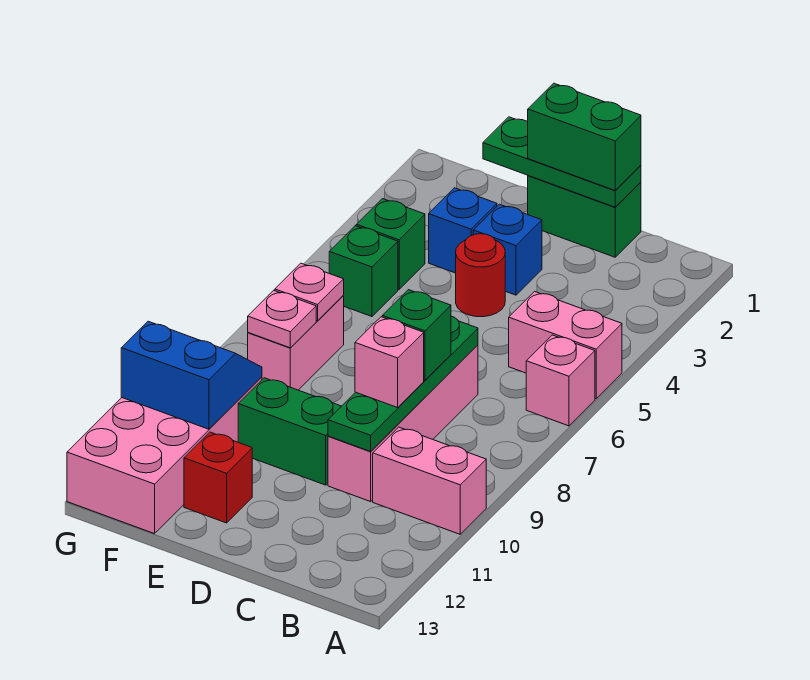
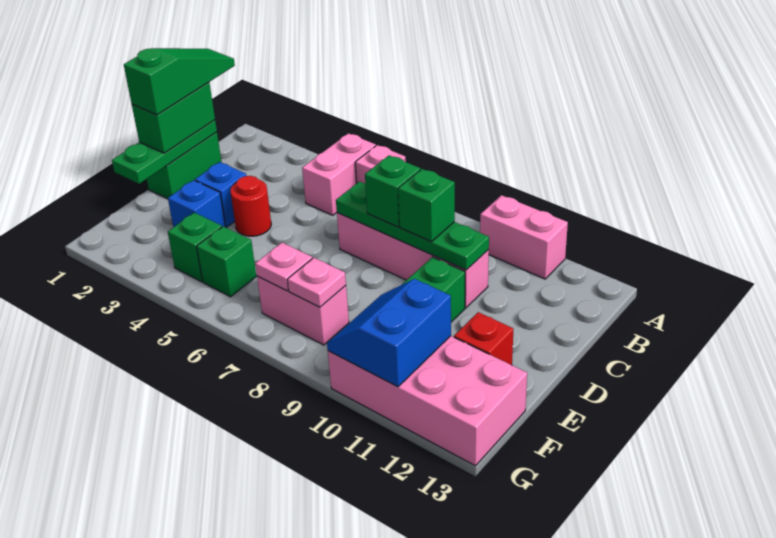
pink 1x2 brick [373,427,486,534] -> pink 1x2 brick turned to [480,195,568,279]
none -> green 1x3 slope [124,48,235,115]
pink 1x1 brick [355,317,424,408] -> green 1x1 brick [398,169,455,242]

